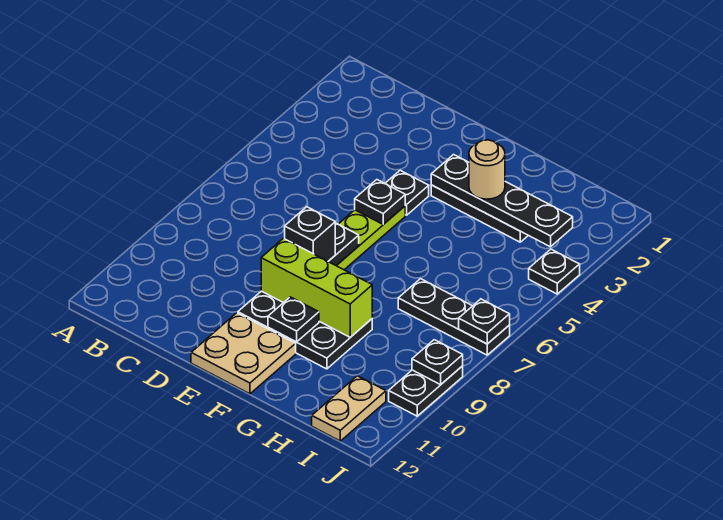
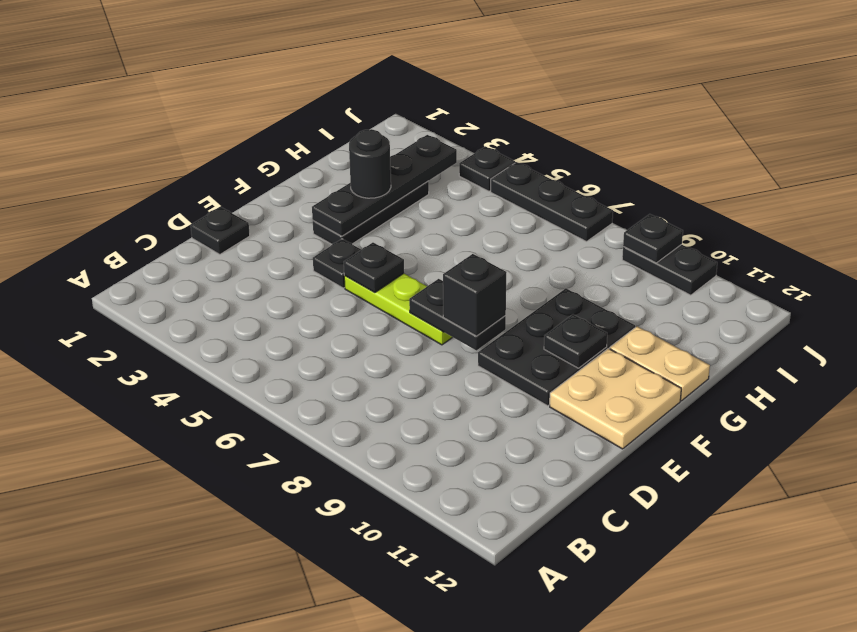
lime 1x3 brick [261,238,372,337] -> none
tan 1x1 round brick [469,140,505,199] -> black 1x1 round brick [349,129,391,198]
black 1x3 plate [398,279,510,355] -> black 1x3 plate turned to [491,162,613,242]
tan 1x2 plate [312,376,386,441] -> tan 1x2 plate moved to [610,326,710,401]
black 1x1 plate [459,299,510,344] -> black 1x1 plate moved to [191,207,250,254]

